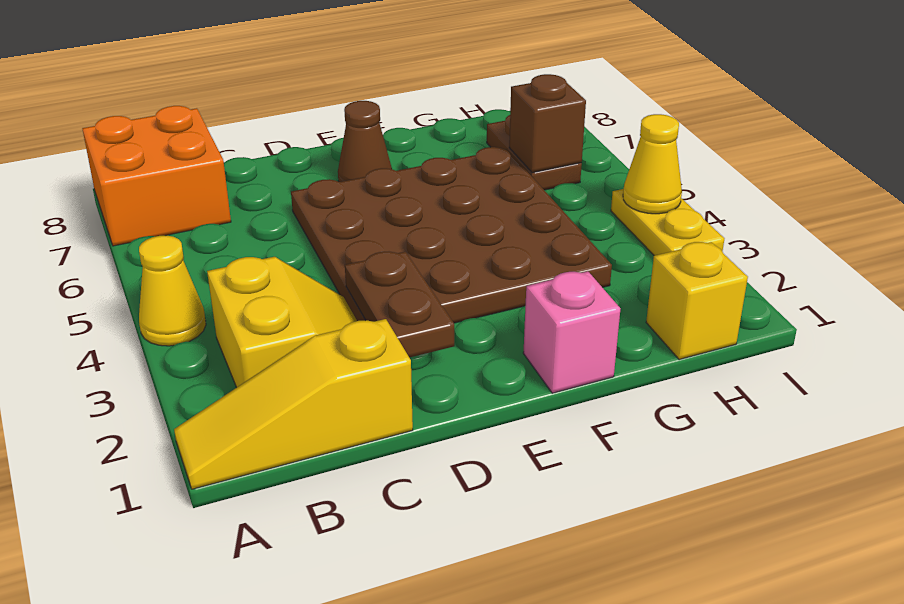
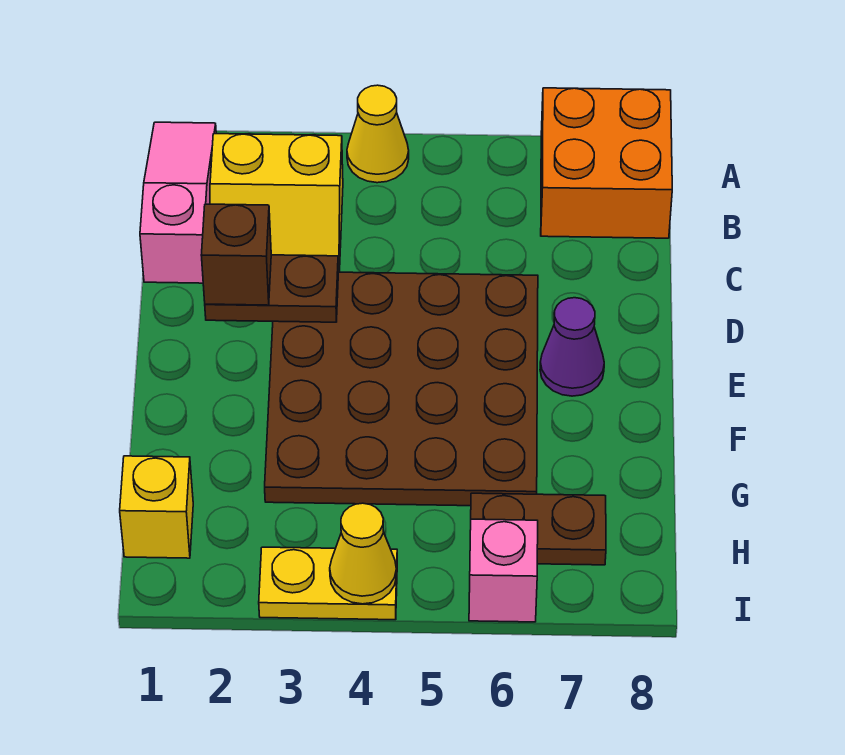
yellow 1x3 slope [174,319,413,489] -> pink 1x3 slope [140,122,216,283]
brown 1x1 cone [338,101,392,182] -> purple 1x1 cone [540,298,604,396]
pink 1x1 brick [523,271,621,393] -> pink 1x1 brick moved to [469,519,538,622]
brown 1x1 brick [509,74,586,173] -> brown 1x1 brick moved to [201,204,271,305]

